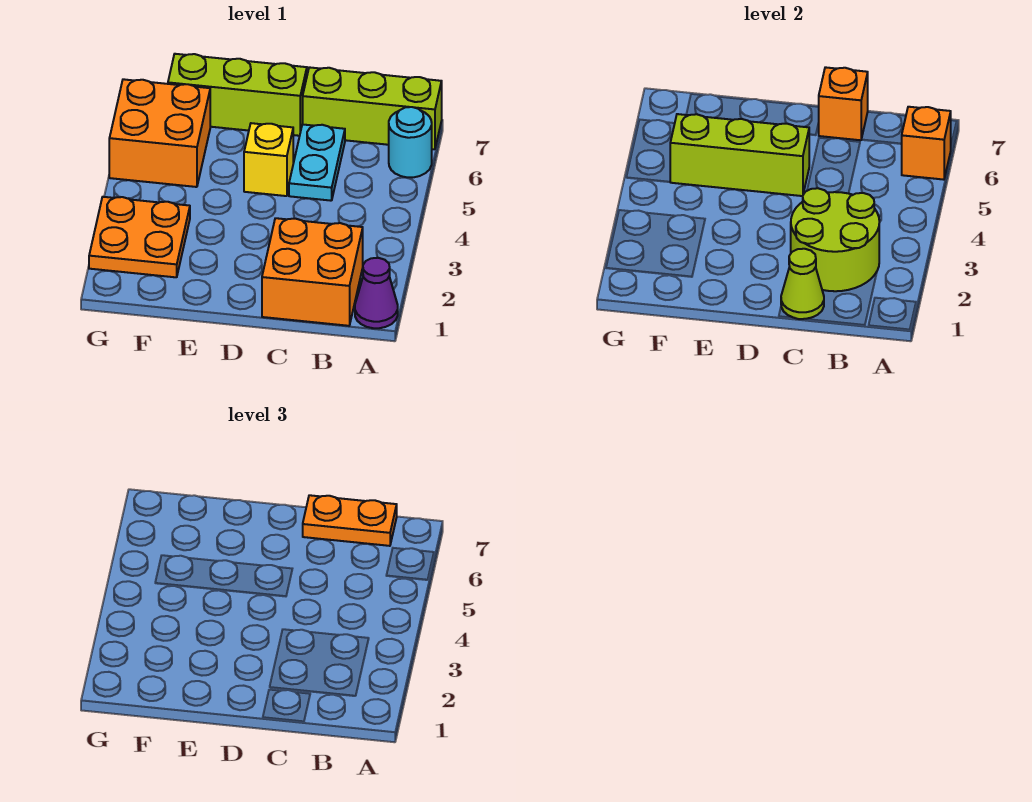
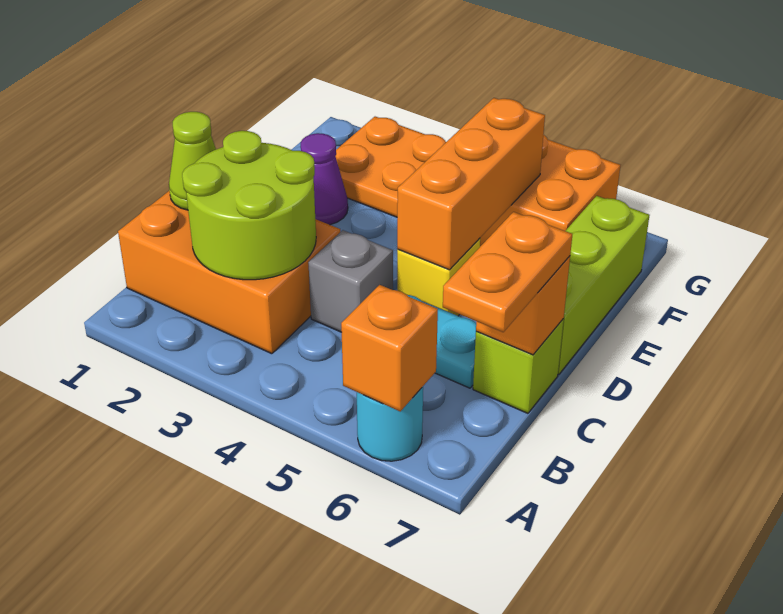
purple 1x1 cone [355,258,398,328] -> purple 1x1 cone moved to [301,133,348,225]
lime 1x3 brick [303,67,442,149] -> lime 1x1 brick [473,319,564,413]
orange 2x2 brick [262,218,363,326] -> orange 2x3 brick [118,190,340,354]
none -> grey 1x1 brick [308,230,393,332]
lime 1x3 brick [670,114,810,196] -> orange 1x3 brick [397,98,545,270]

